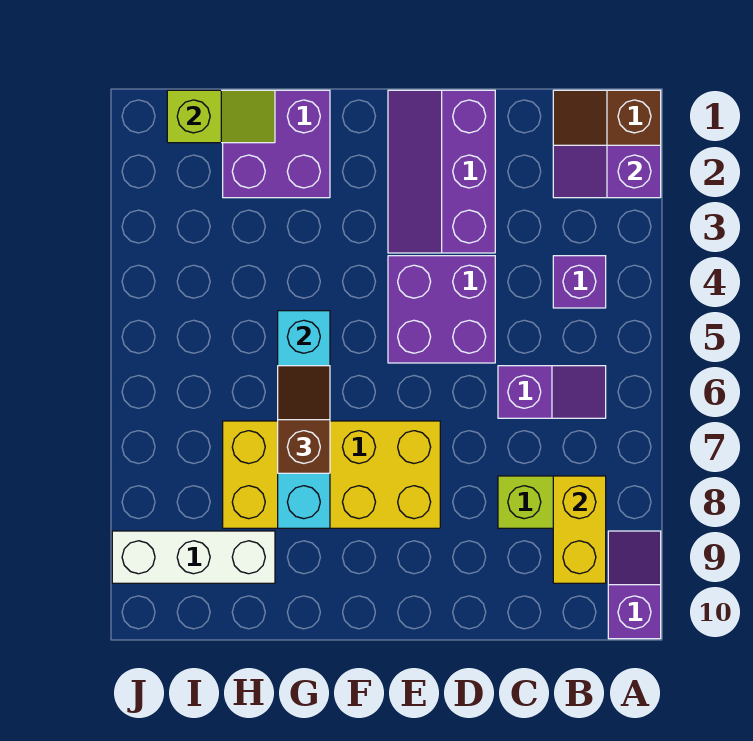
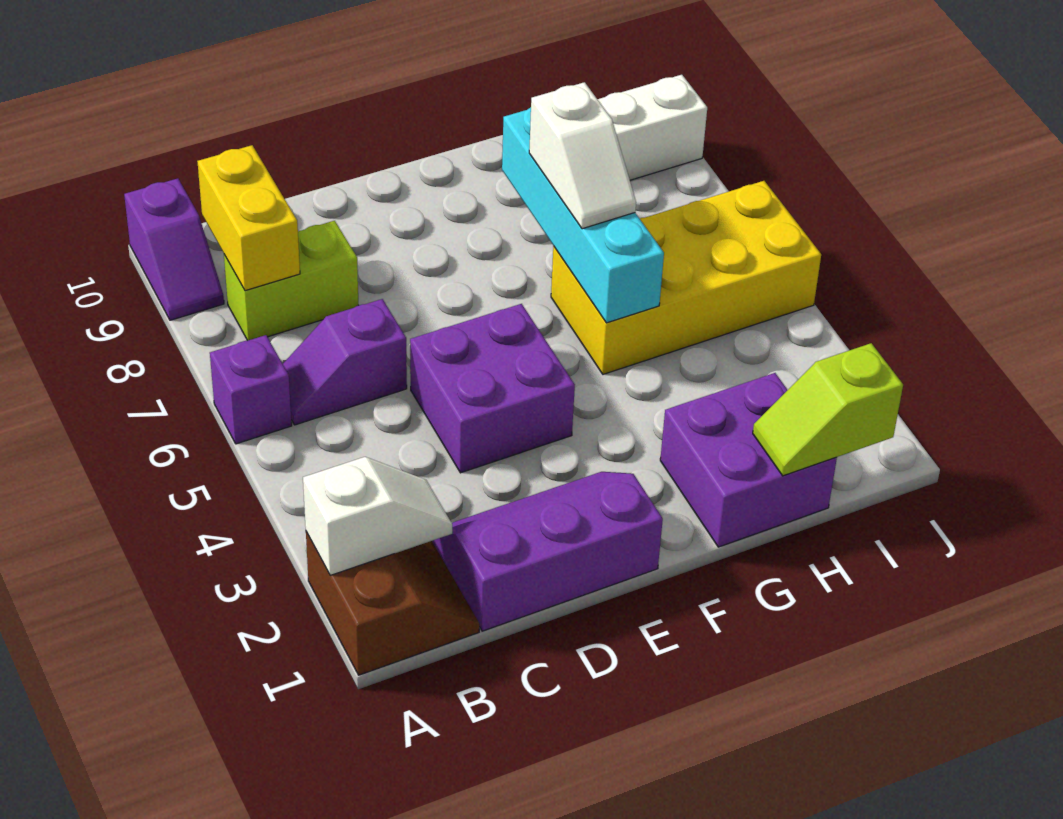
purple 1x2 slope [553,145,661,198] -> white 1x2 slope [303,457,452,575]
purple 1x1 brick [553,256,606,308] -> purple 1x1 brick moved to [210,335,292,444]
purple 2x3 slope [388,90,495,253] -> purple 2x3 slope turned to [432,472,663,631]
yellow 2x4 brick [223,421,440,528] -> yellow 2x4 brick moved to [551,181,821,374]
brown 1x2 slope [278,366,330,473] -> white 1x2 slope [529,82,636,229]

